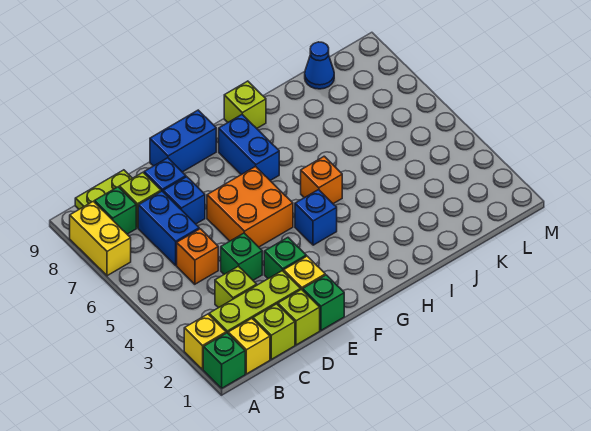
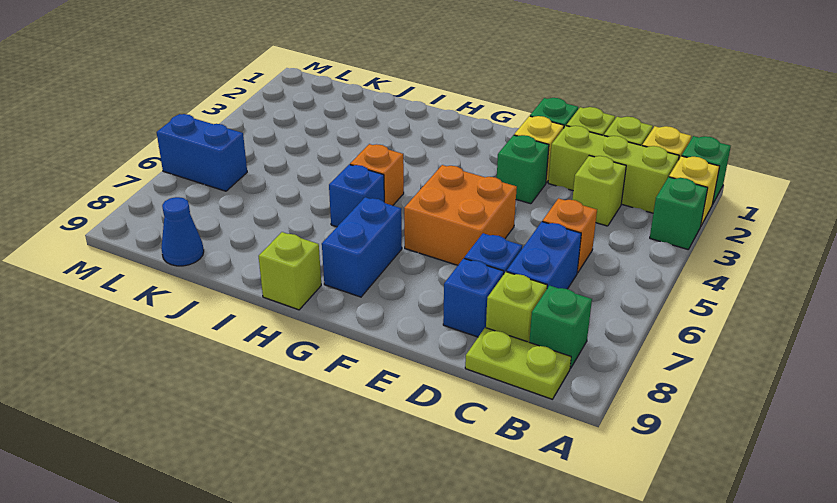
yellow 1x2 brick [70,201,131,276] -> none
green 1x1 brick [221,233,262,280] -> green 1x1 brick moved to [650,177,708,249]
blue 1x2 brick [150,110,216,172] -> blue 1x2 brick moved to [157,114,247,191]
blue 1x1 brick [295,190,337,245] -> blue 1x1 brick moved to [329,165,384,227]

